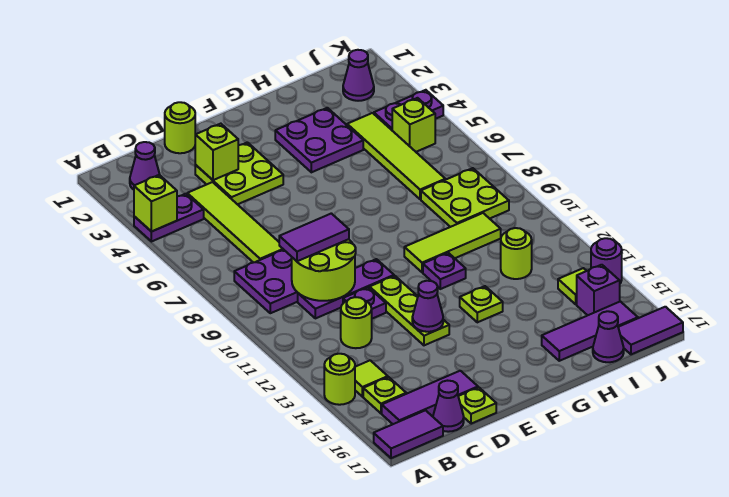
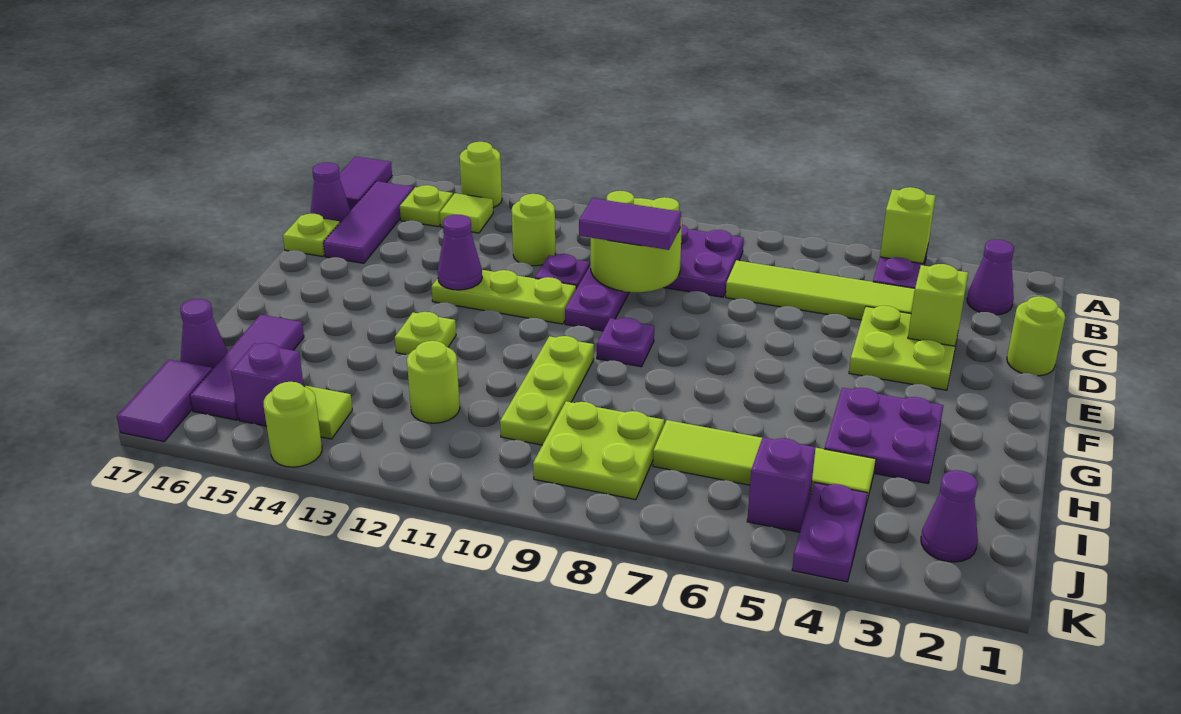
purple 1x2 tile [279,213,349,261] -> purple 1x2 tile turned to [579,198,681,250]
lime 1x3 tile [404,213,501,272] -> lime 1x3 plate [500,336,594,445]
purple 1x1 plate [423,253,466,289] -> purple 1x1 plate moved to [597,318,654,367]
lime 1x1 brick [392,98,435,152] -> purple 1x1 brick [747,437,816,532]
purple 1x1 round brick [591,238,622,283] -> lime 1x1 round brick [264,382,322,467]

